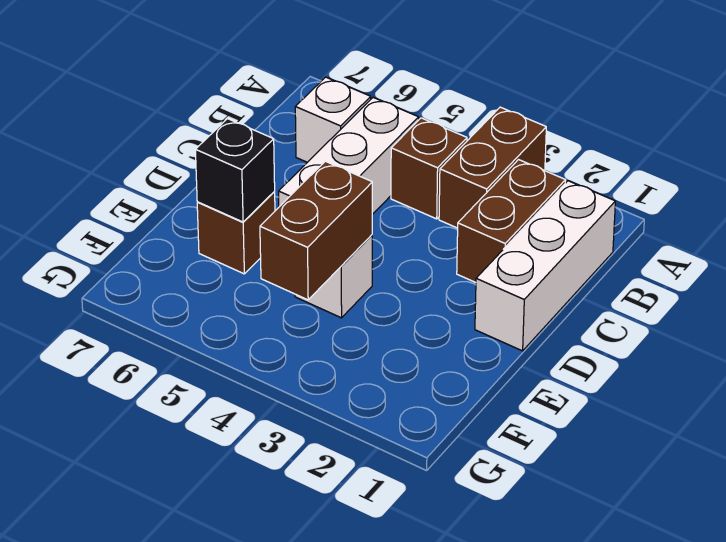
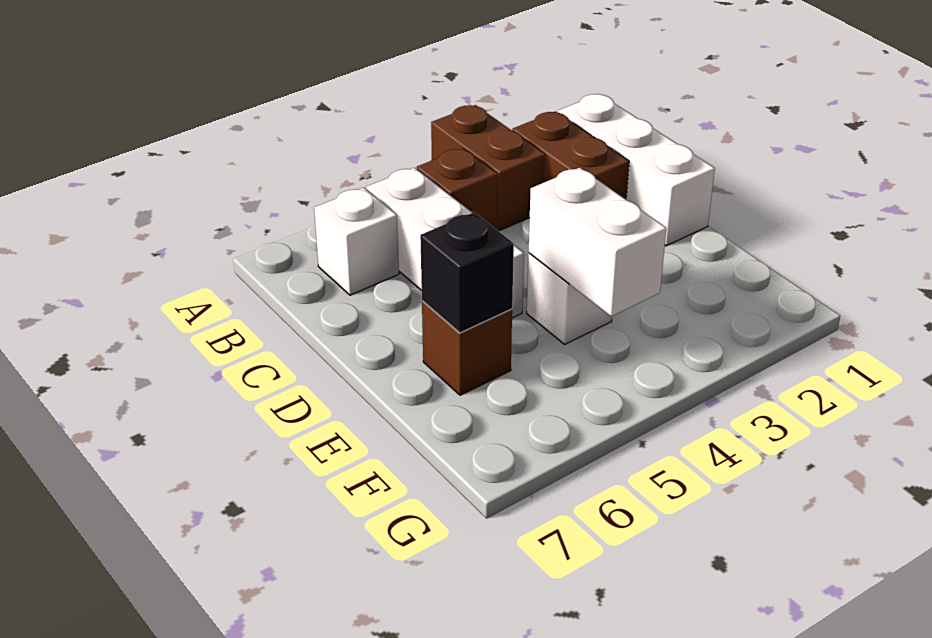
brown 1x2 brick [260,161,372,300] -> white 1x2 brick [529,168,666,316]

